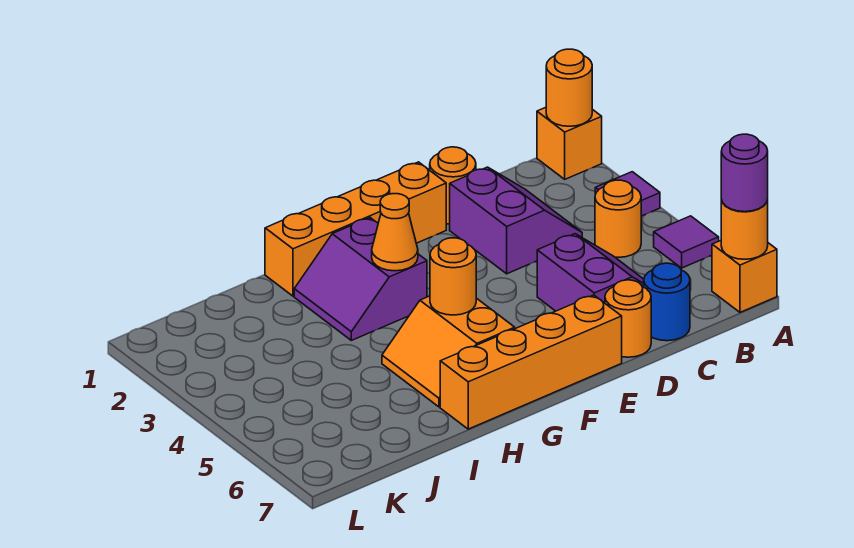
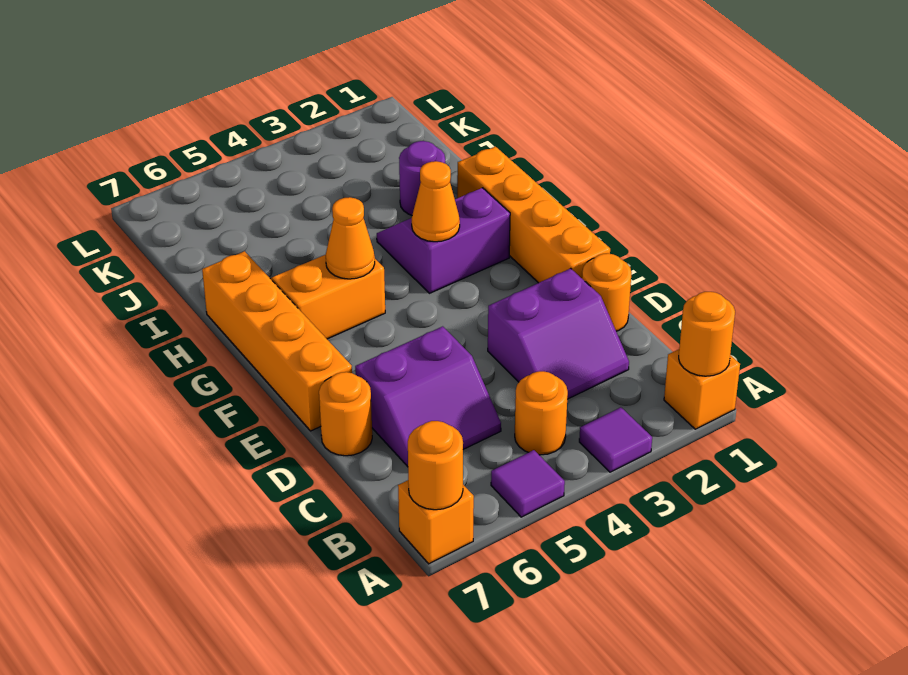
purple 1x1 round brick [721,134,768,212] -> purple 1x1 round brick moved to [399,141,445,215]
blue 1x1 round brick [644,263,690,341] -> none
orange 1x1 round brick [430,238,476,315] -> orange 1x1 cone [326,197,375,279]

